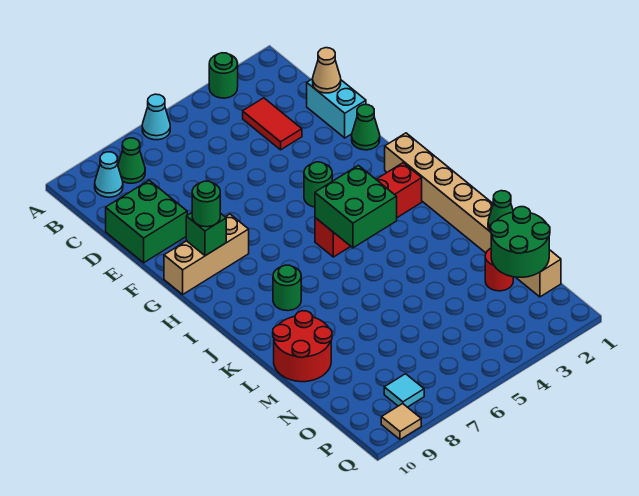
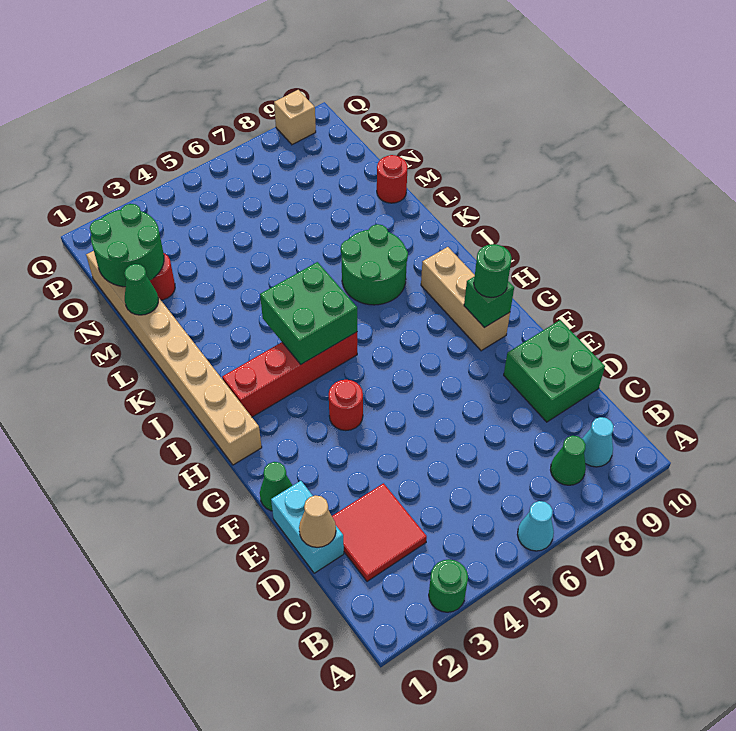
red 1x2 tile [243,98,302,150] -> red 2x2 tile [332,483,427,581]
green 1x1 round brick [304,162,332,207] -> red 1x1 round brick [329,380,363,431]
tan 1x3 brick [164,214,249,294] -> tan 1x3 brick turned to [421,247,510,351]
green 1x1 round brick [273,265,301,311] -> green 2x2 round brick [341,224,408,305]
red 2x2 round brick [273,311,332,382] -> red 1x1 round brick [377,155,408,203]
cyan 1x1 tile [384,374,424,407] -> none
tan 1x1 tile [381,404,421,440] -> tan 1x1 brick [274,90,316,145]

